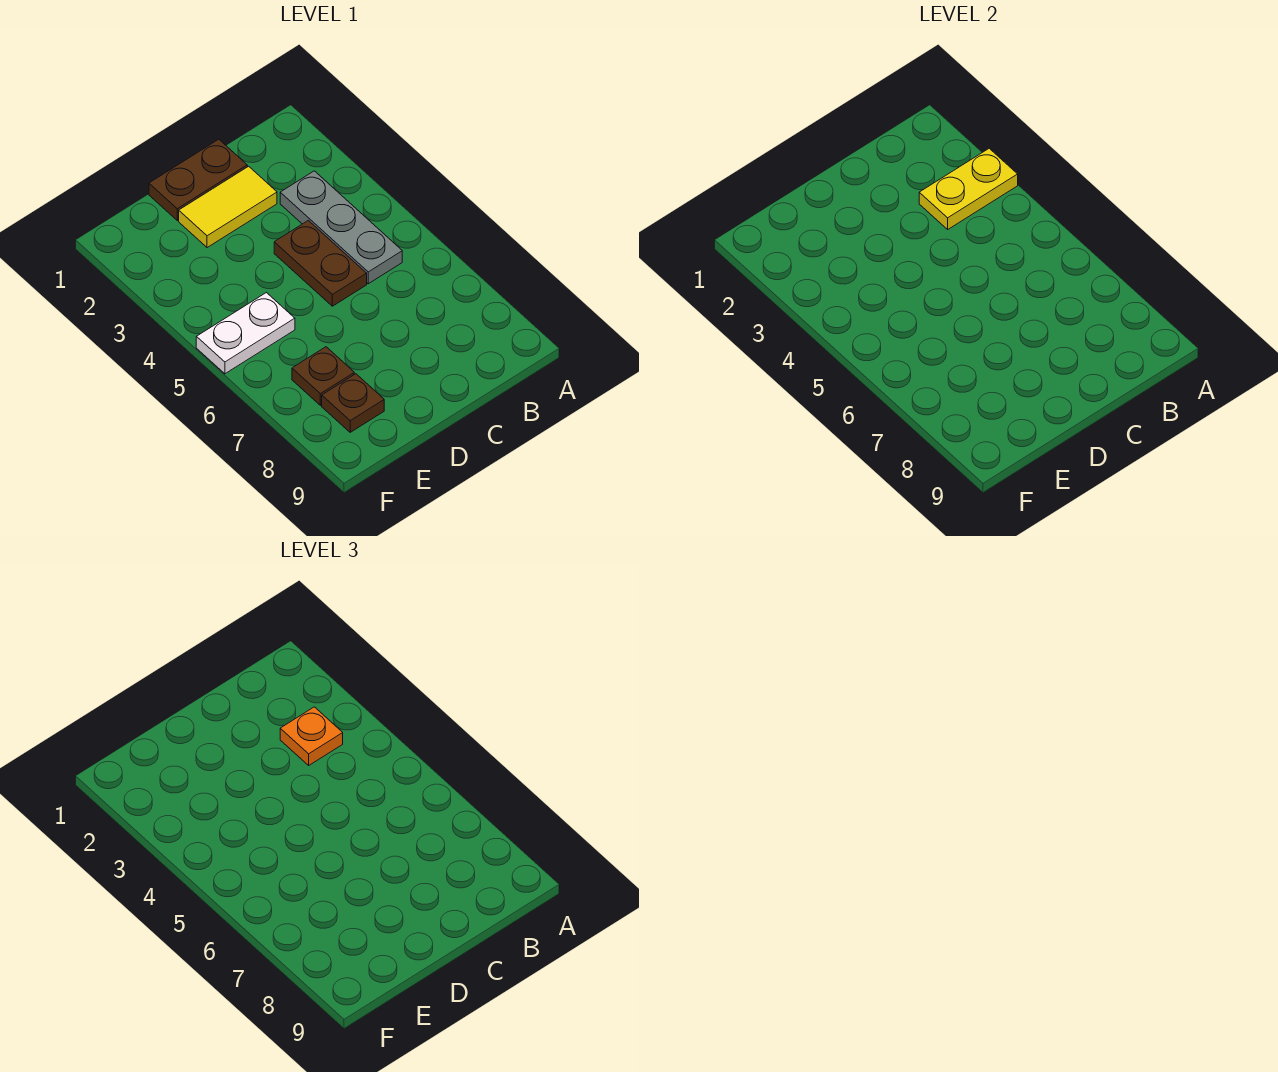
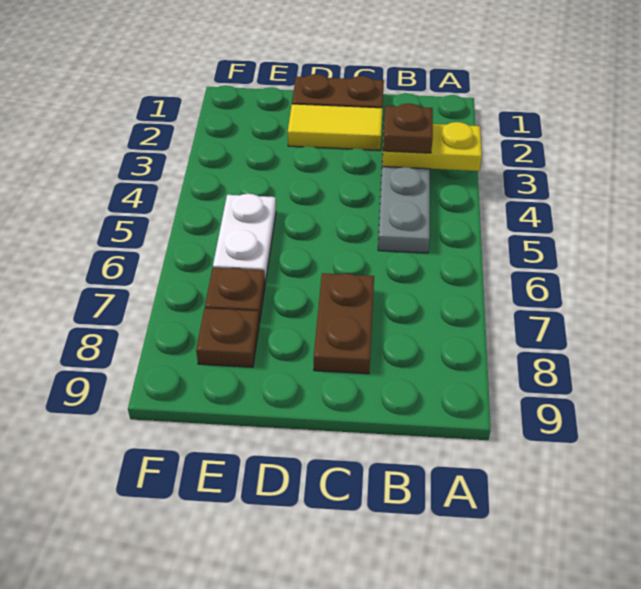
orange 1x1 plate [280,707,343,765] -> brown 1x1 plate [383,104,433,153]
brown 1x2 plate [274,220,367,306] -> brown 1x2 plate moved to [314,273,374,374]
white 1x2 plate [196,293,295,374] -> white 1x2 plate turned to [213,194,276,283]

